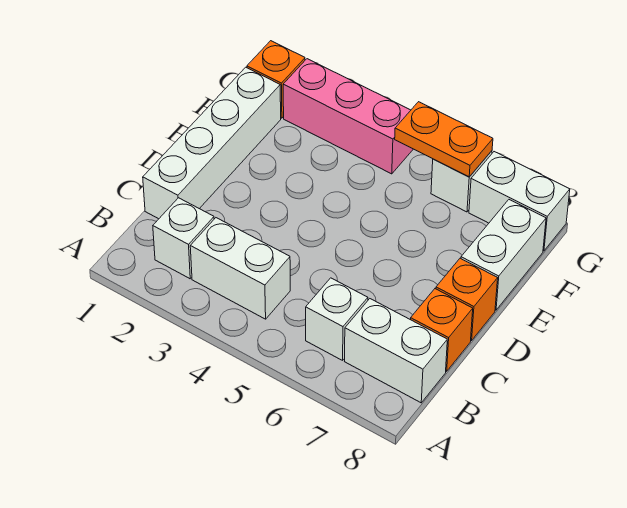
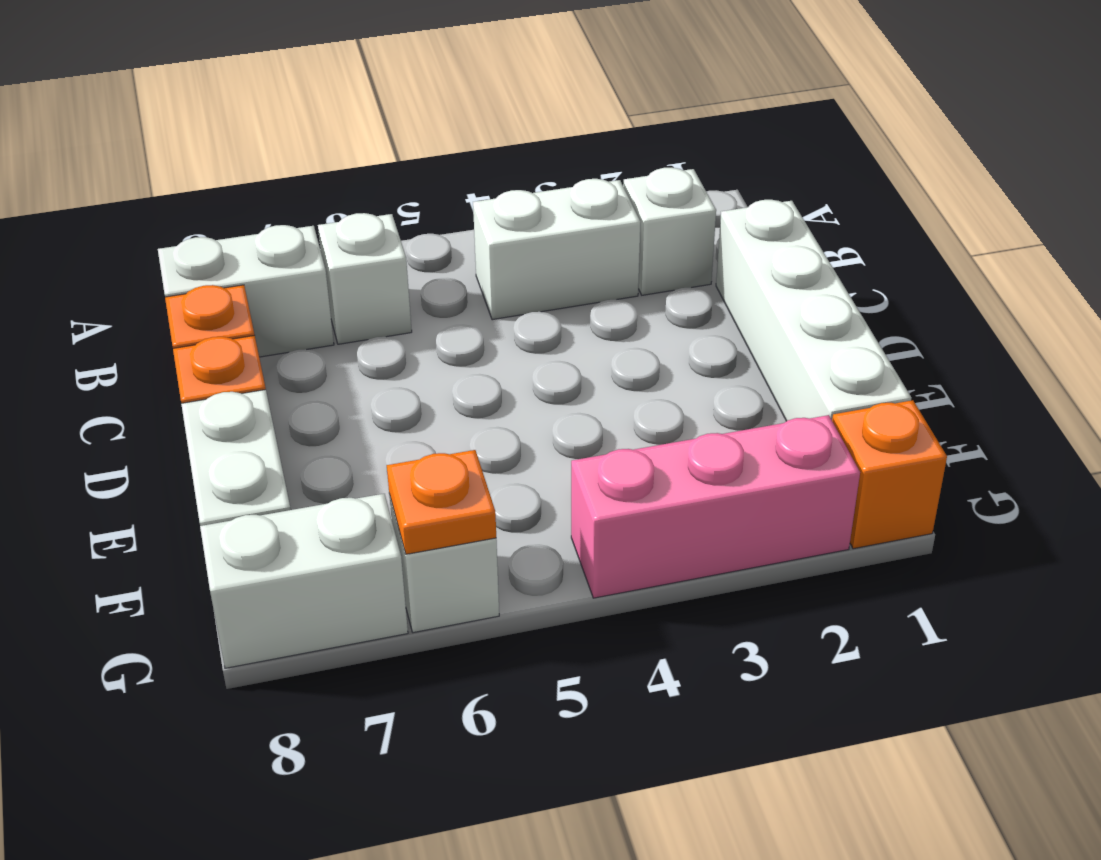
orange 1x2 plate [395,102,493,177] -> orange 1x1 plate [387,450,496,554]

